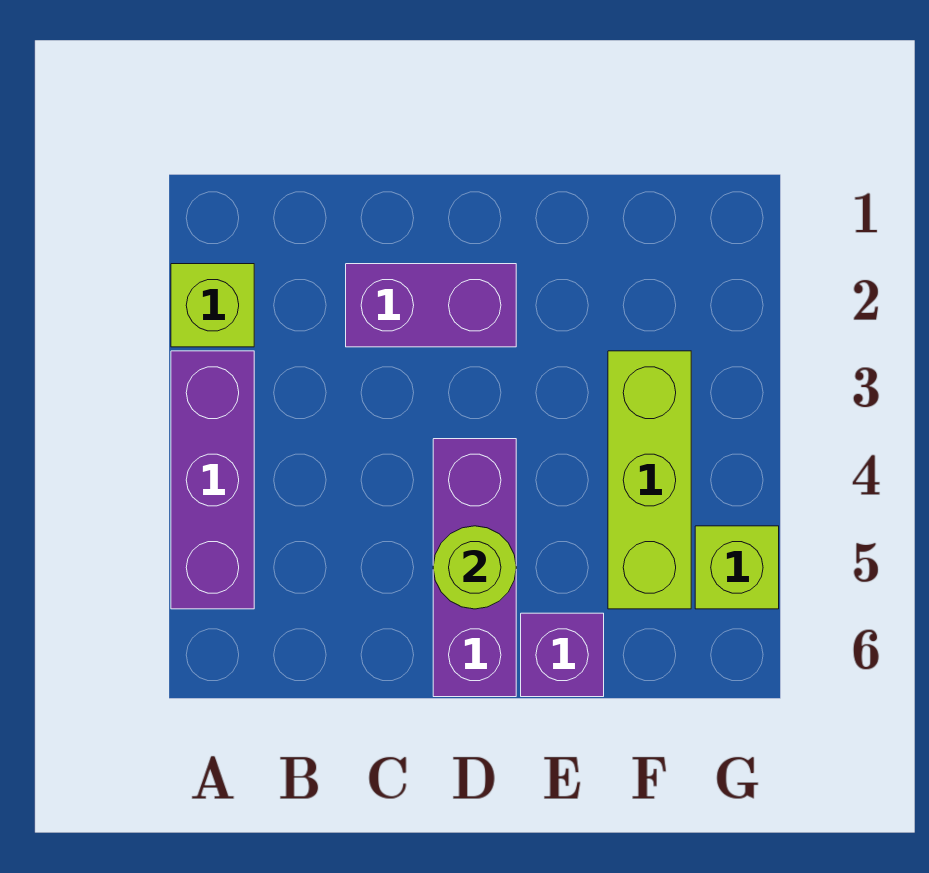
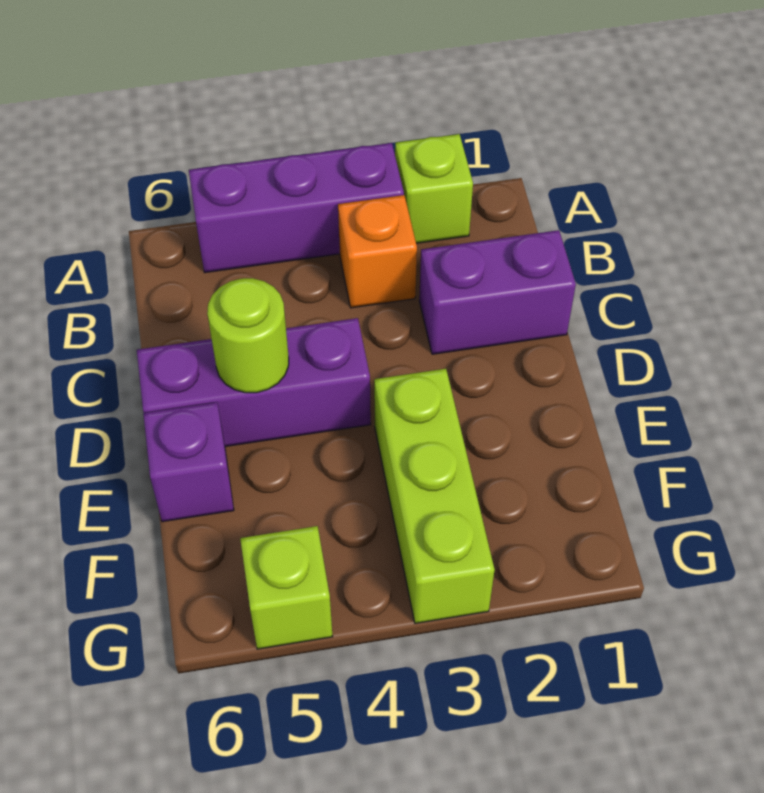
none -> orange 1x1 brick [338,195,417,308]
purple 1x2 brick [346,264,516,347] -> purple 1x2 brick turned to [419,230,576,354]
lime 1x3 brick [608,351,691,609] -> lime 1x3 brick turned to [374,369,495,623]

